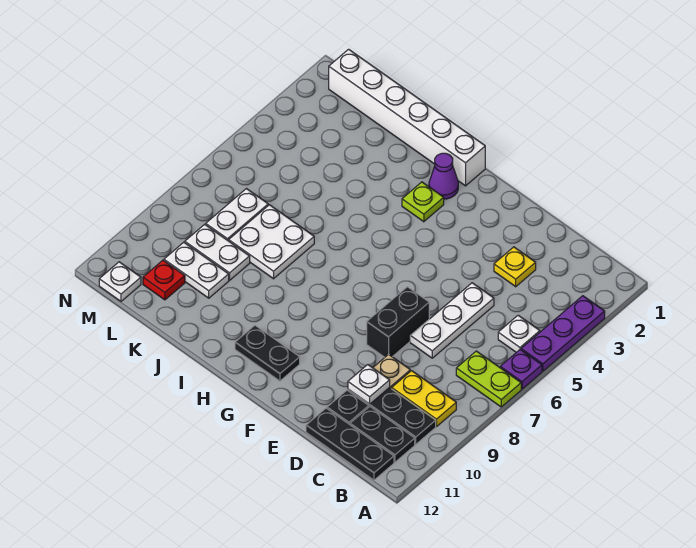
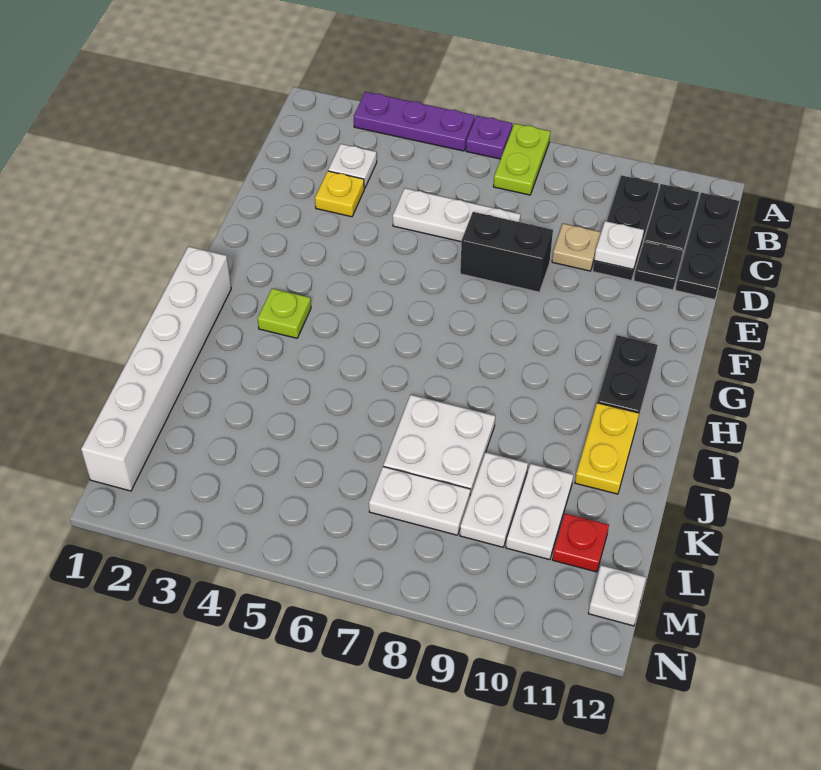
white 1x1 plate [498,315,540,352] -> white 1x1 plate moved to [328,144,377,189]
yellow 1x2 plate [392,371,456,426] -> yellow 1x2 plate moved to [575,403,639,494]
purple 1x1 cone [429,153,458,199] -> none

